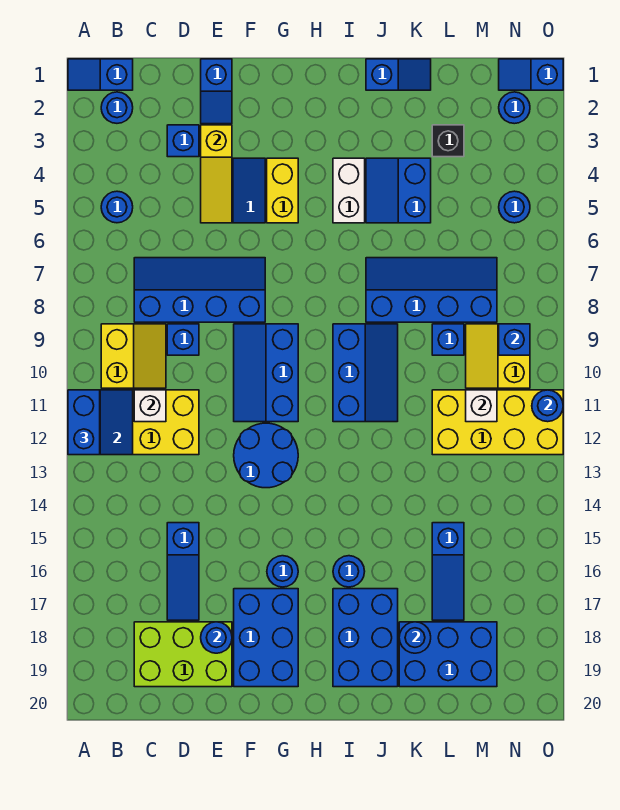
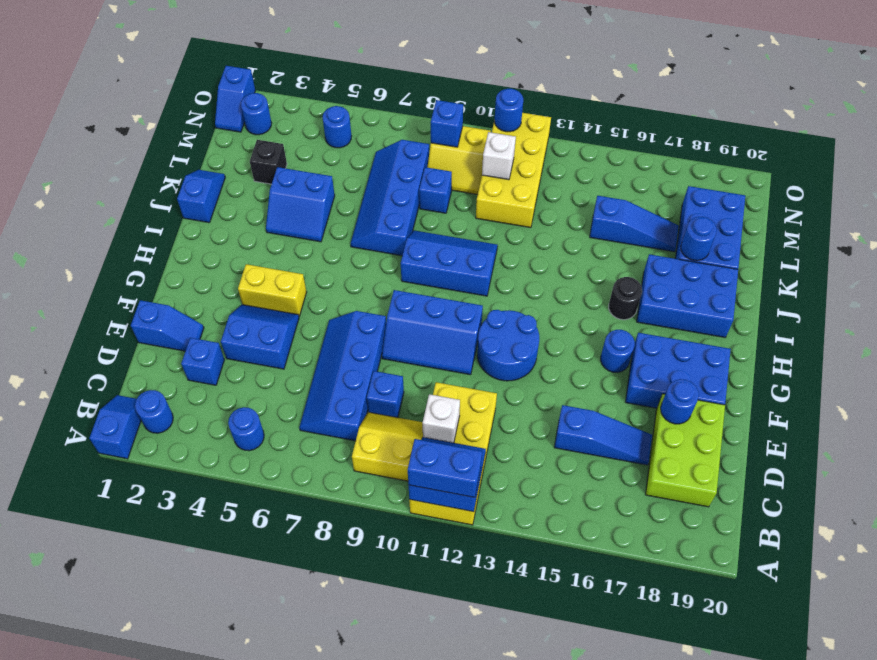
blue 1x2 slope [68,59,133,90] -> blue 1x2 slope turned to [89,395,141,459]
yellow 1x3 slope [201,125,232,223] -> none
white 1x2 brick [333,158,365,223] -> none
blue 1x1 round brick [333,556,365,587] -> black 1x1 round brick [609,277,642,320]

